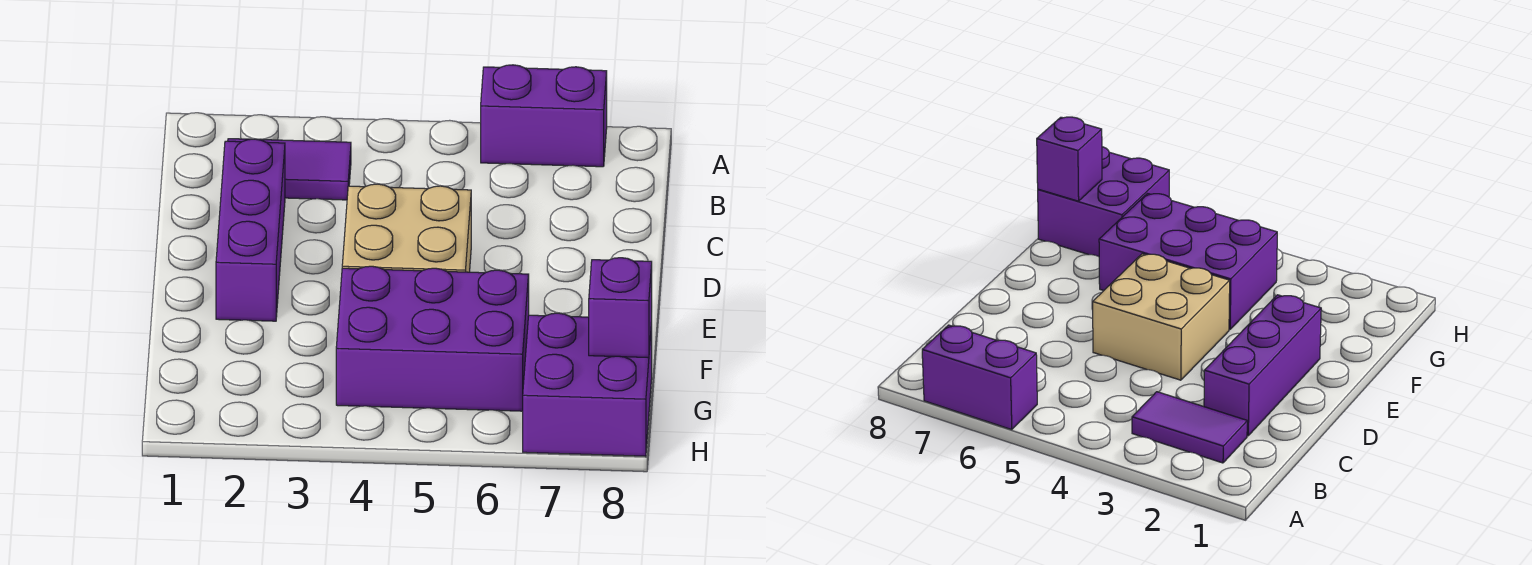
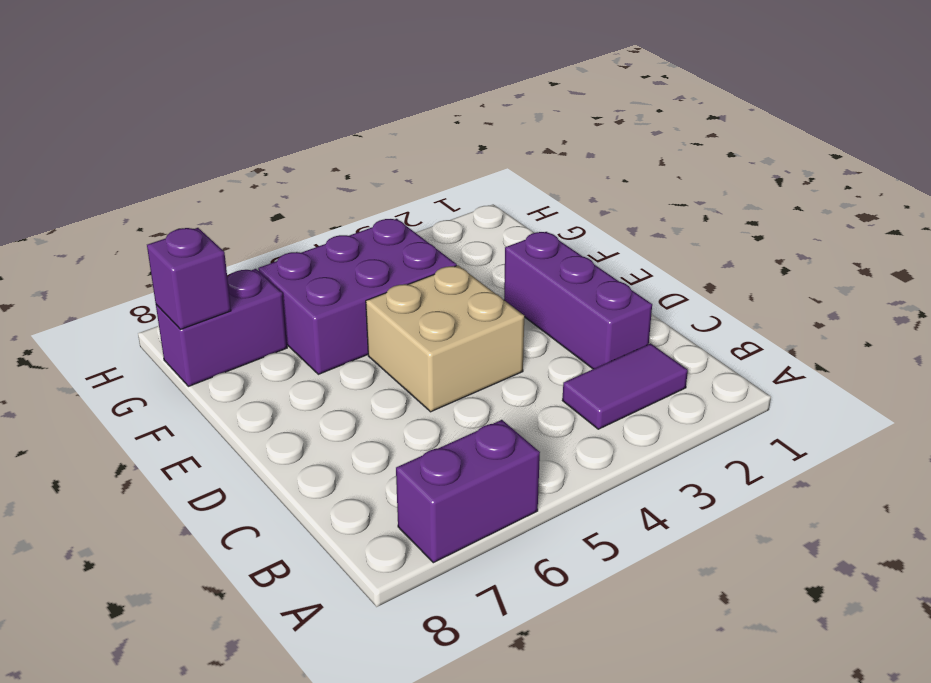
purple 2x2 brick [523,313,652,456] -> purple 1x2 brick [156,269,287,386]

